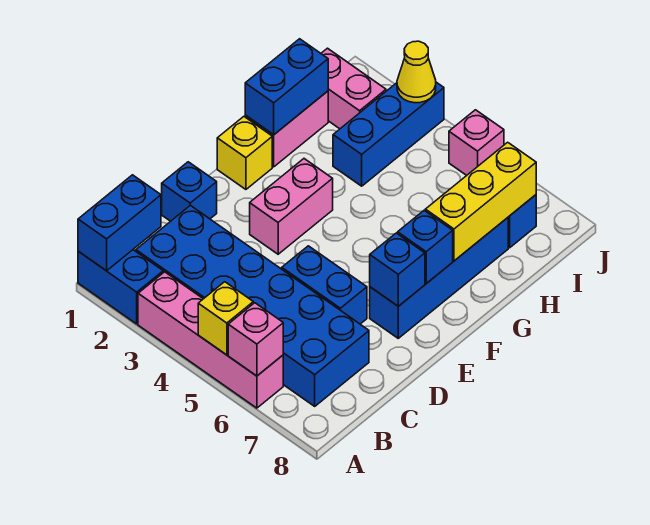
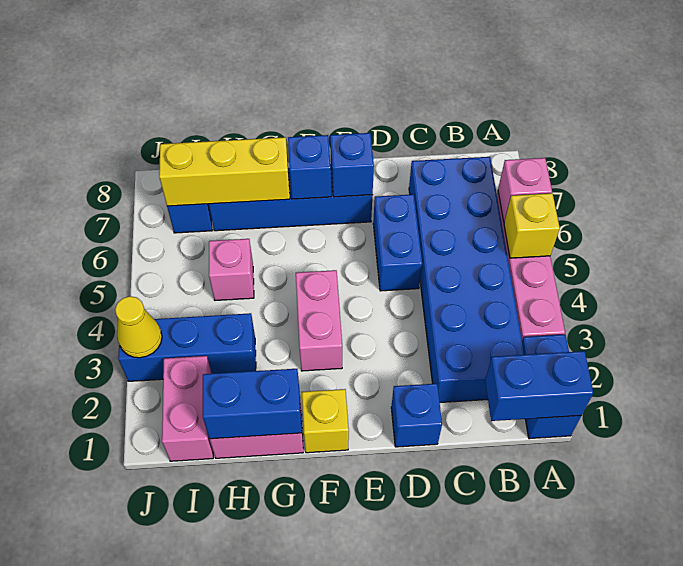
pink 1x2 brick [250,159,333,254] -> pink 1x2 brick turned to [296,270,342,371]
pink 1x1 brick [449,110,504,175] -> pink 1x1 brick moved to [209,239,254,300]

